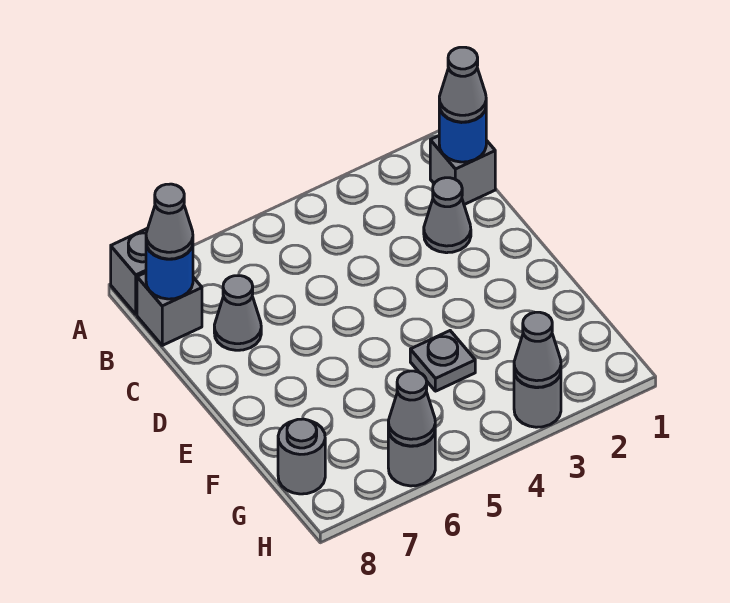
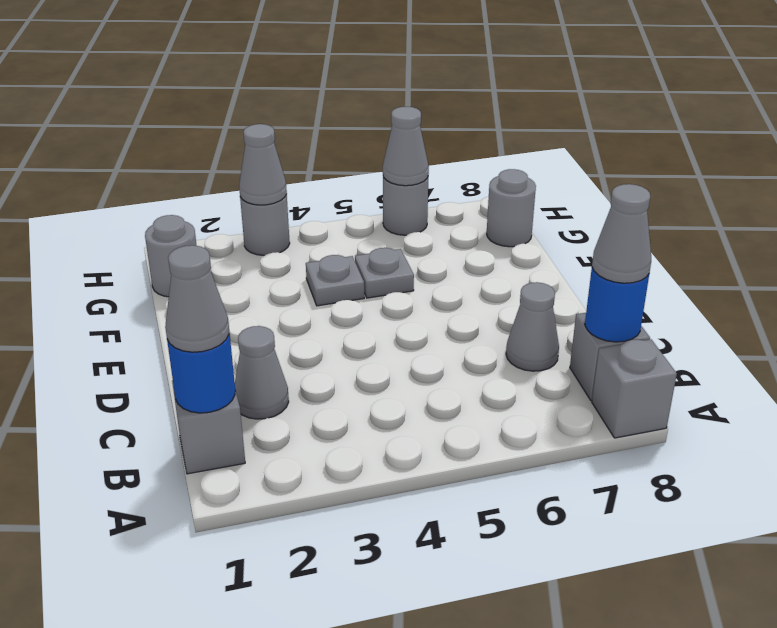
none -> grey 1x1 plate [355,248,414,298]
none -> grey 1x1 round brick [145,215,197,297]

